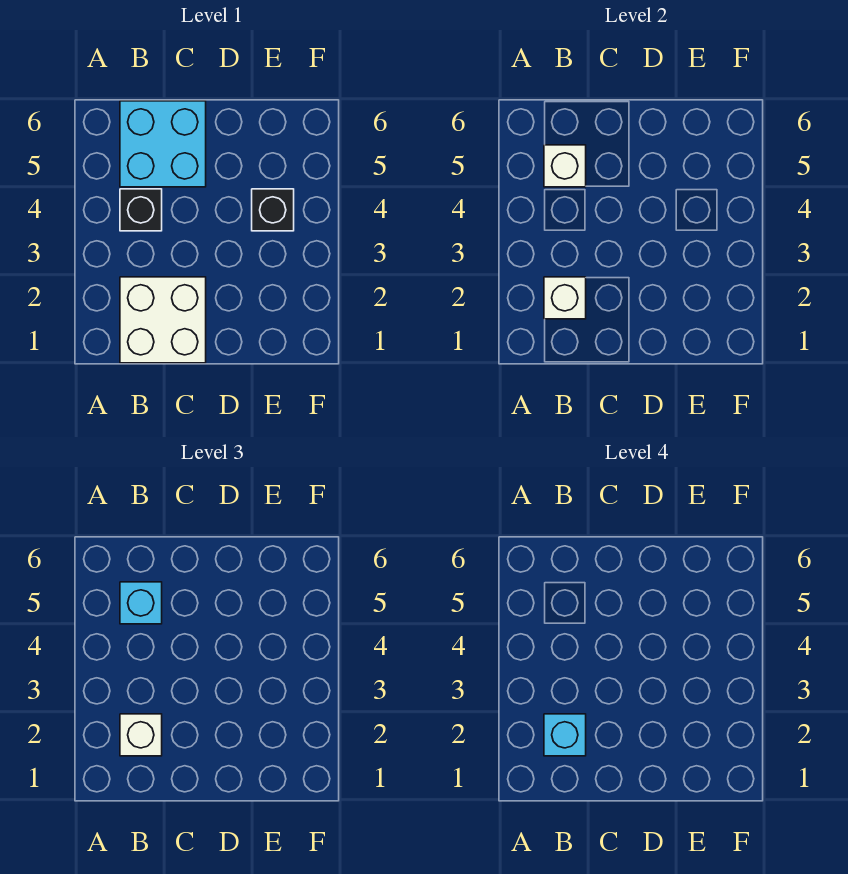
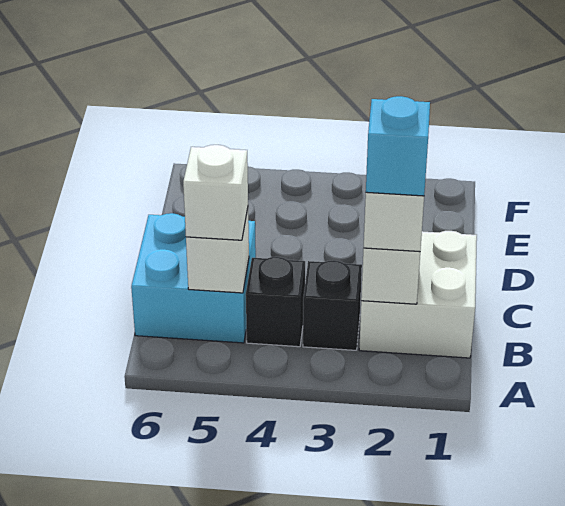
cyan 1x1 brick [120,582,162,624] -> white 1x1 brick [183,145,248,240]
black 1x1 brick [252,189,294,231] -> black 1x1 brick moved to [303,260,362,350]

